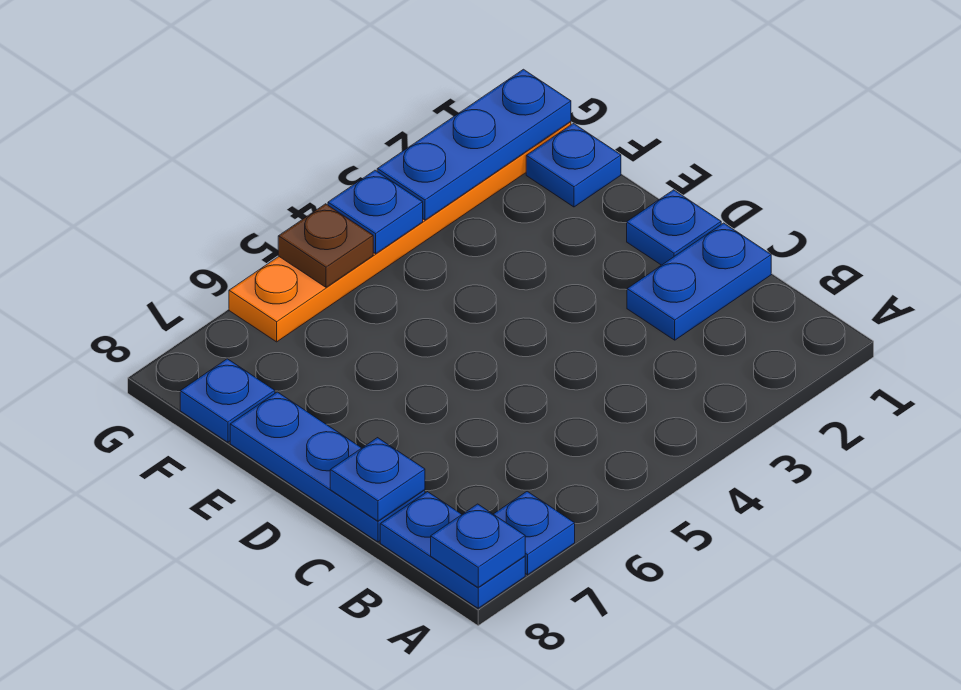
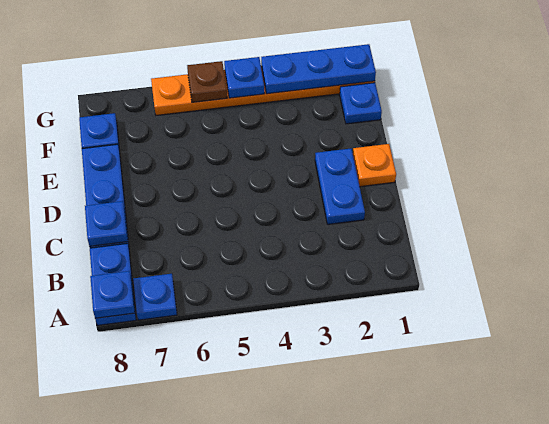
blue 1x2 plate [627,223,771,340] -> blue 1x2 plate turned to [315,148,365,224]
blue 1x1 plate [627,190,721,265] -> orange 1x1 plate [353,144,396,187]

